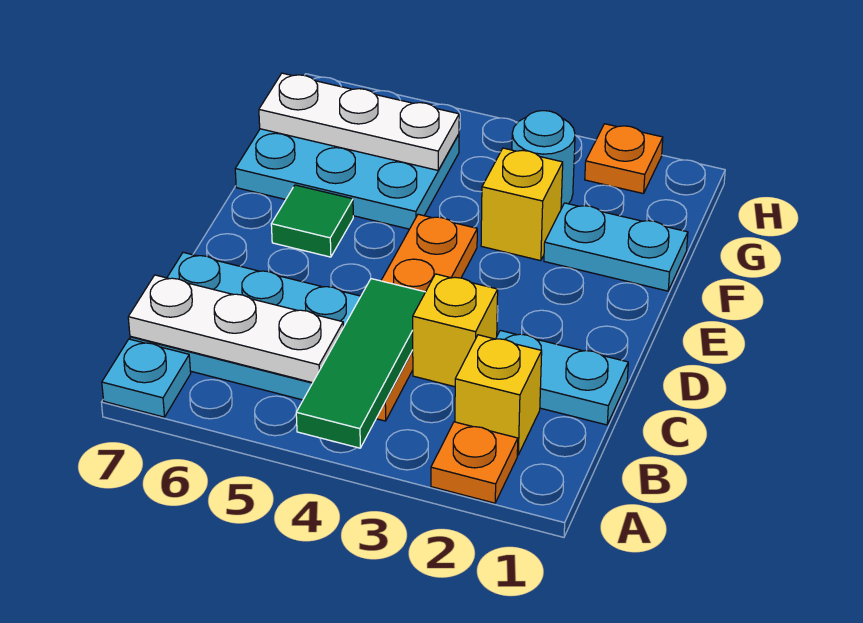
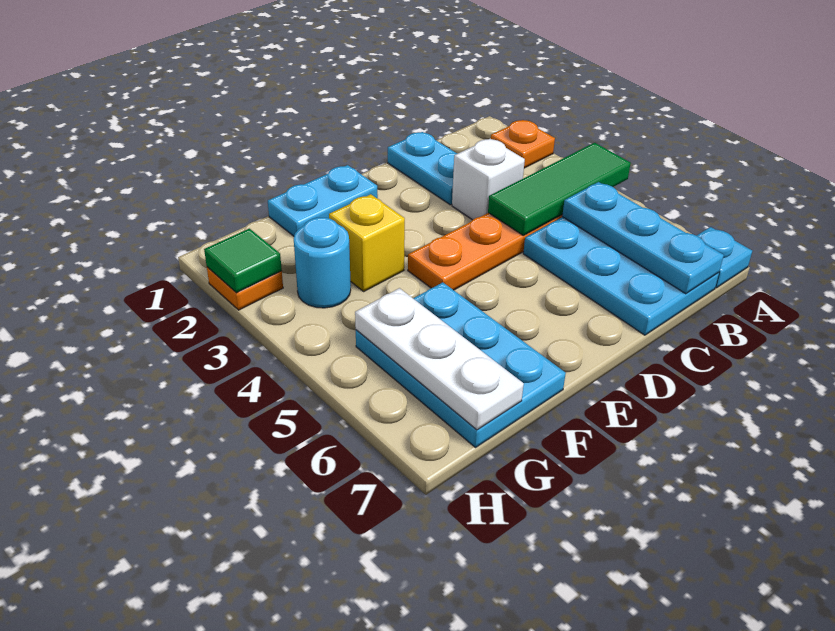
yellow 1x1 brick [455,335,542,455] -> none
white 1x3 plate [128,275,343,383] -> cyan 1x3 plate [562,182,724,294]
yellow 1x1 brick [413,274,498,387] -> white 1x1 brick [452,138,525,220]
green 1x1 tile [271,185,353,257] -> green 1x1 tile moved to [204,229,282,293]
cyan 1x2 plate [544,203,688,291] -> cyan 1x2 plate turned to [268,165,378,236]

